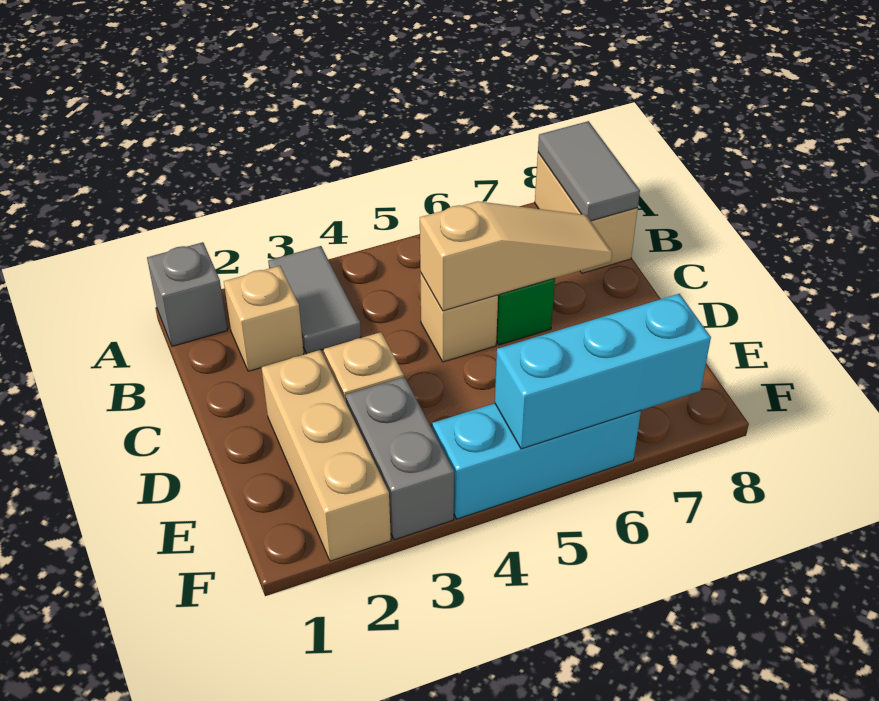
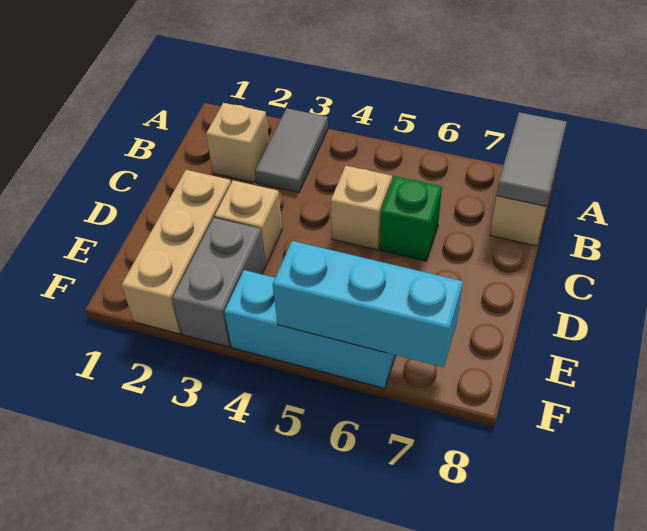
grey 1x1 brick [147,242,227,346] -> none
tan 1x3 slope [420,201,612,311] -> none

